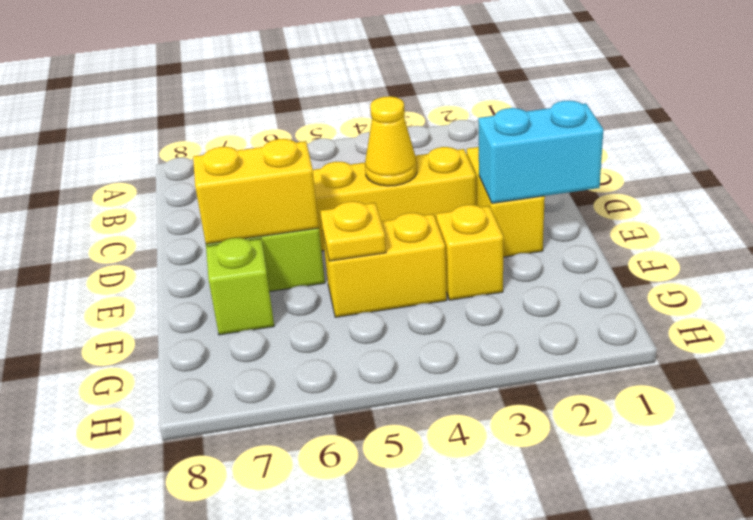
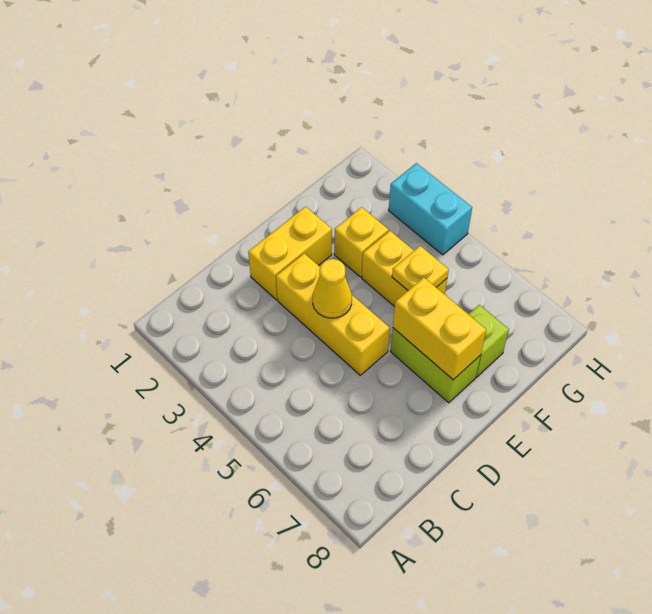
cyan 1x2 brick [478,100,603,203] -> cyan 1x2 brick moved to [389,163,472,255]

